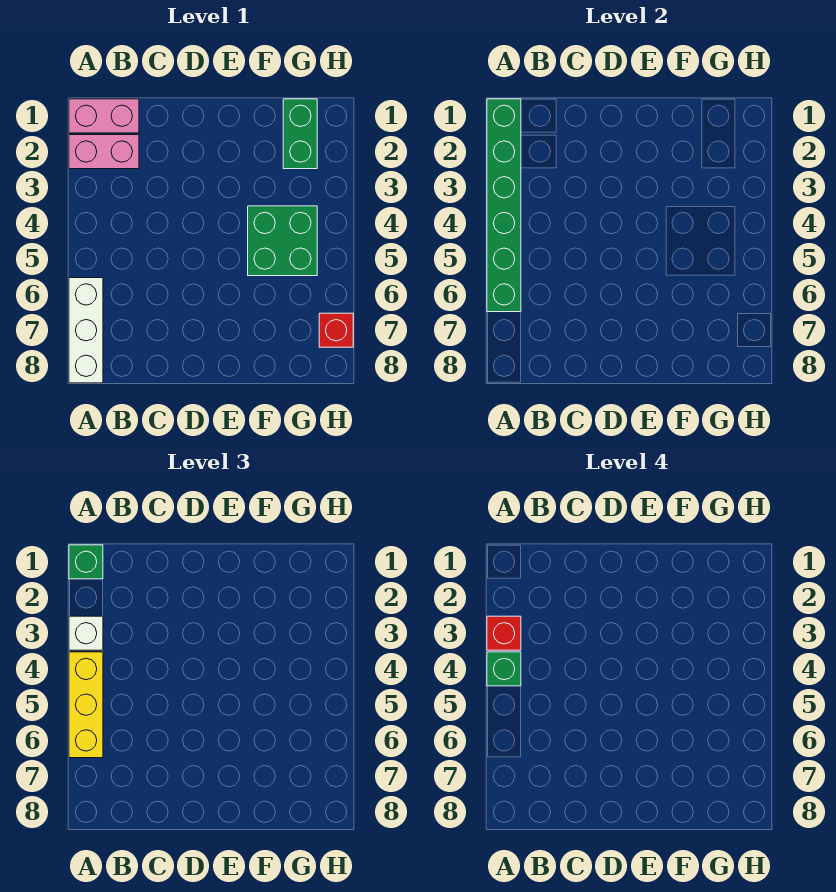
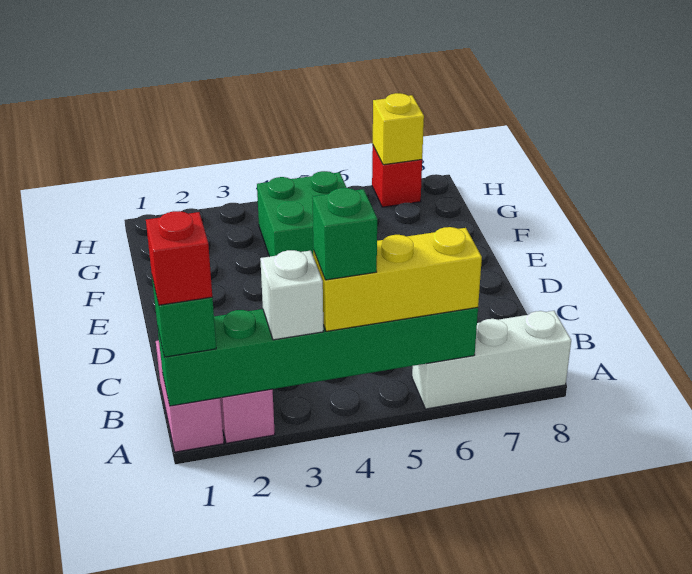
red 1x1 brick [487,616,521,650] -> red 1x1 brick moved to [146,211,212,305]
green 1x2 brick [283,99,317,169] -> none
none -> yellow 1x1 brick [373,93,424,165]

